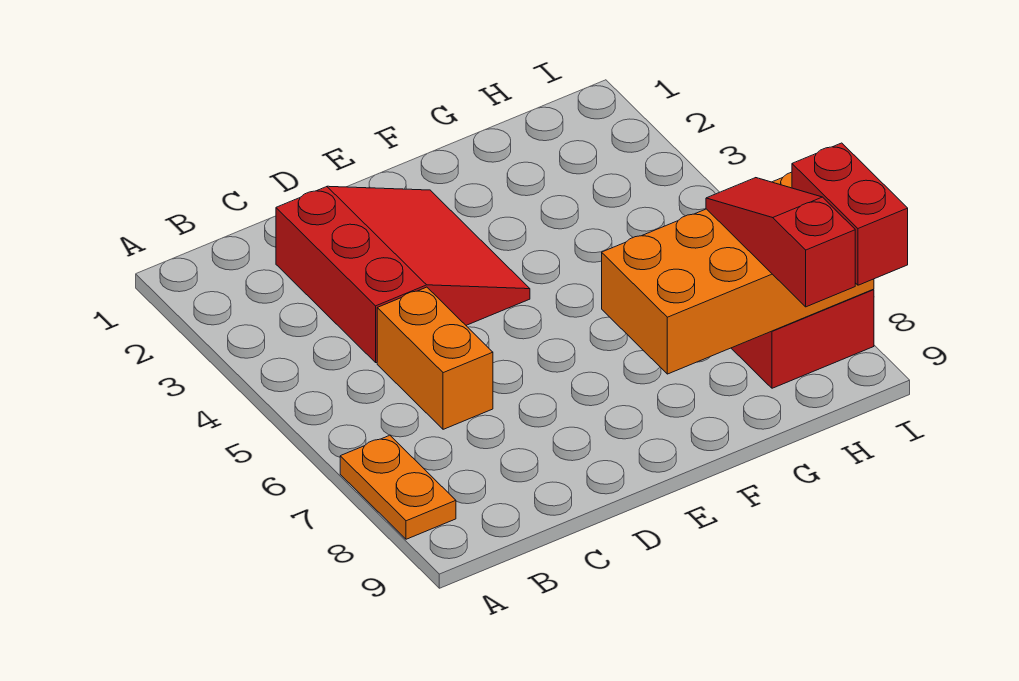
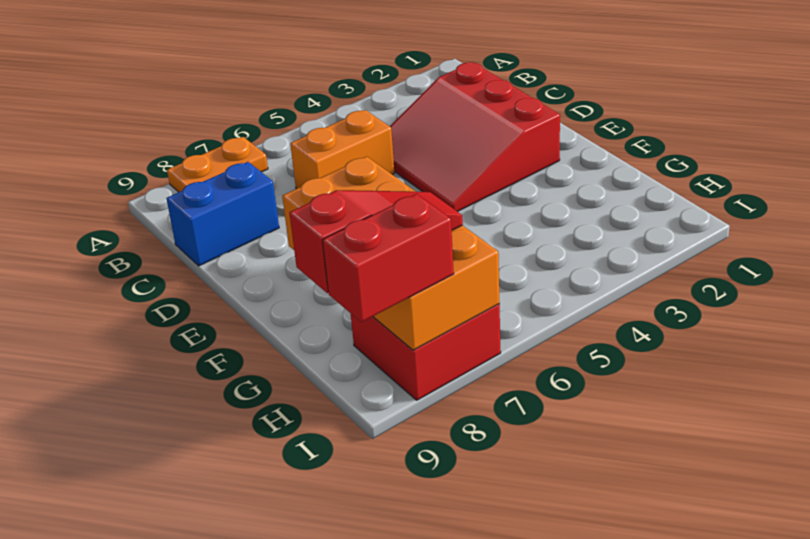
red 3x3 slope [276,186,530,363] -> red 3x3 slope turned to [390,62,560,212]
none -> blue 1x2 brick [166,162,279,266]

